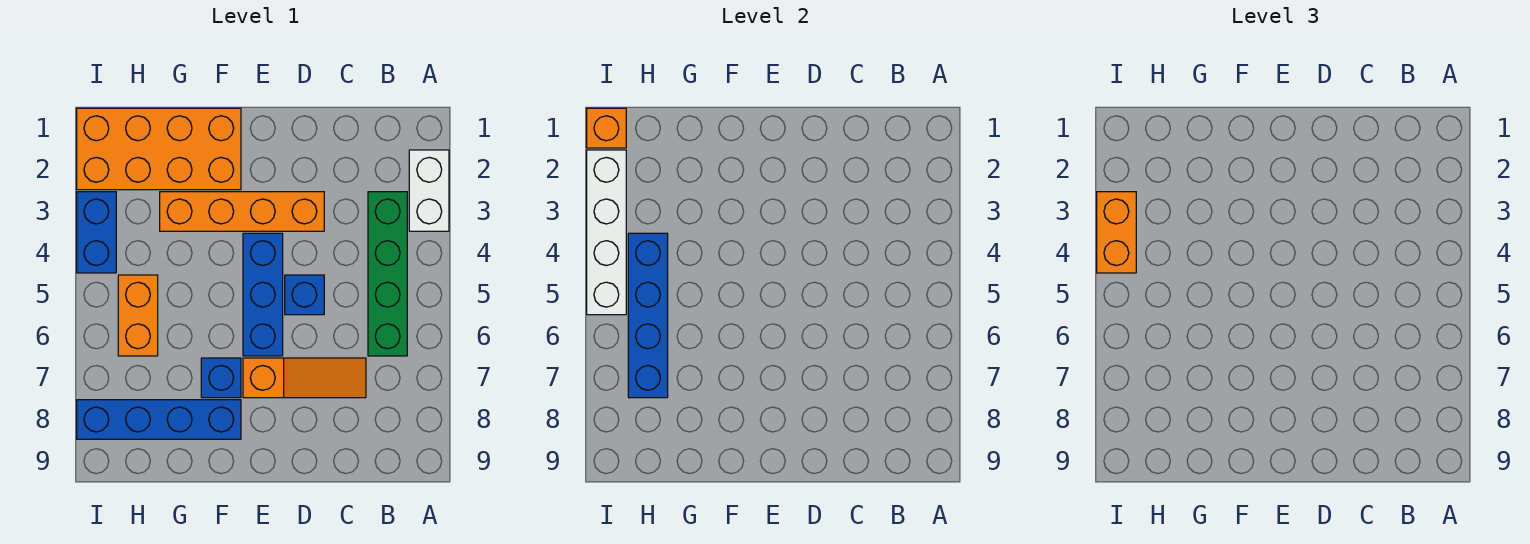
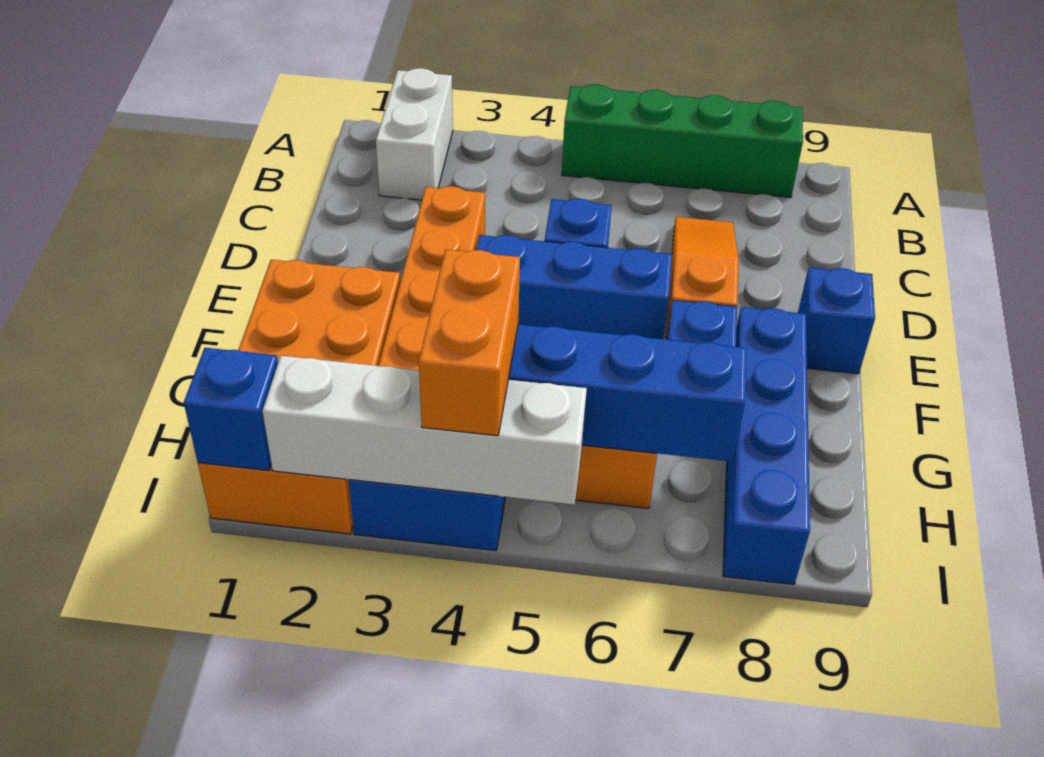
white 1x2 brick [409,150,449,231] -> white 1x2 brick turned to [376,68,453,200]
green 1x4 brick [368,192,407,356] -> green 1x4 brick moved to [562,84,803,197]
none -> blue 1x1 brick [798,268,875,374]
orange 1x1 brick [587,108,626,148] -> blue 1x1 brick [184,348,278,471]
orange 1x2 brick [1097,192,1136,273] -> orange 1x2 brick turned to [419,250,520,436]

